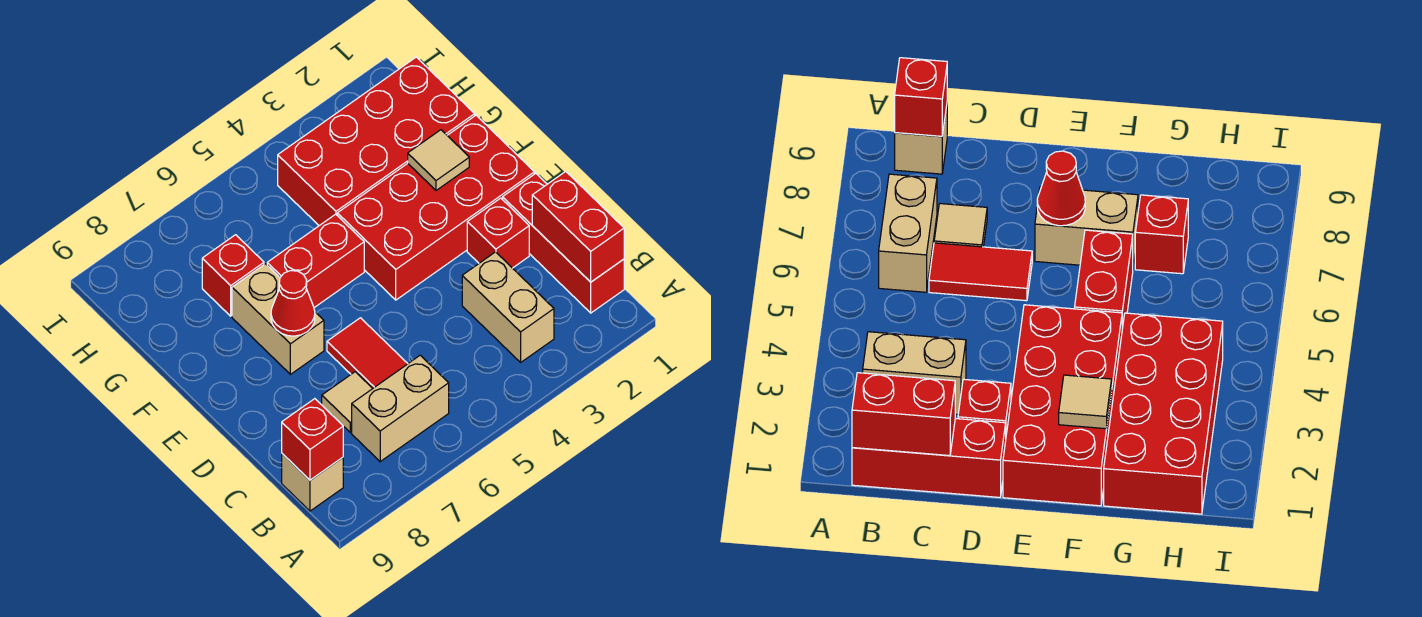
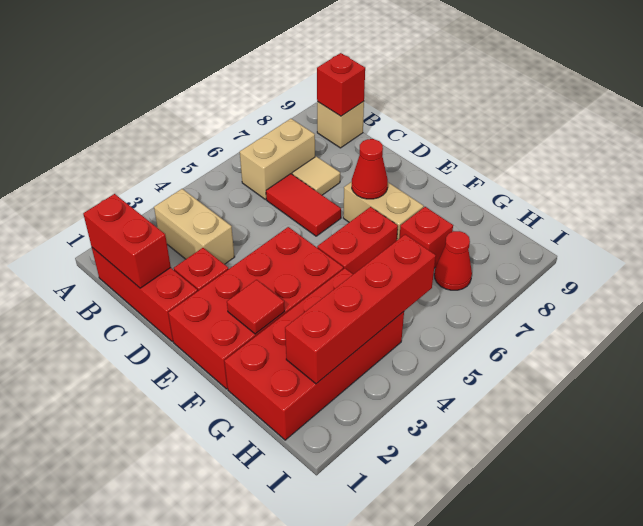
tan 1x1 tile [408,130,469,190] -> red 1x1 tile [227,280,285,334]
none -> red 1x4 brick [285,234,436,384]
none -> red 1x1 cone [434,231,472,290]

